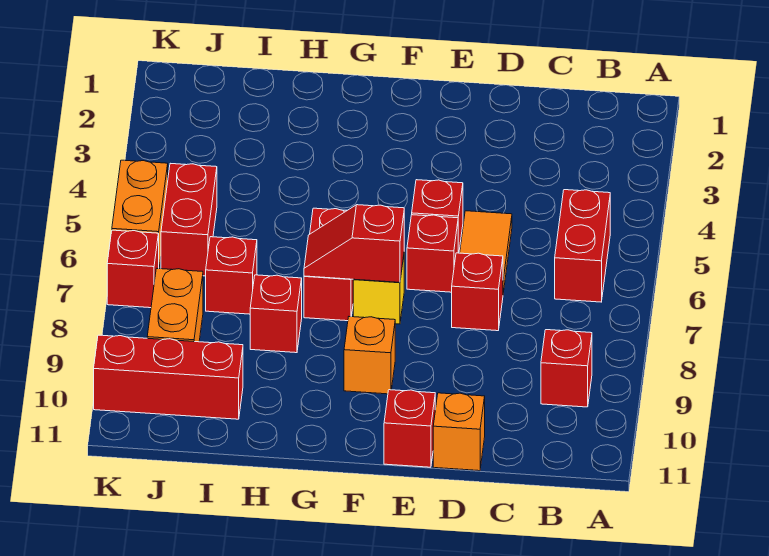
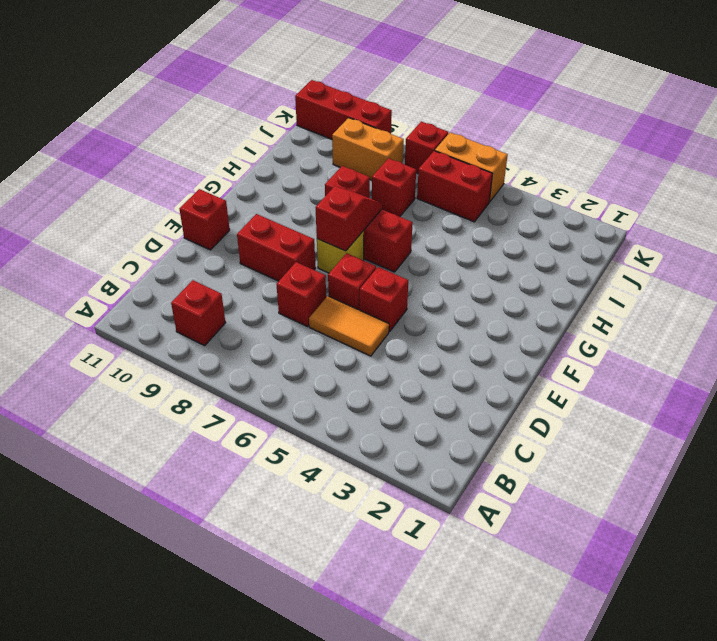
red 1x2 brick [555,190,610,302] -> red 1x2 brick moved to [237,214,316,281]
orange 1x1 brick [433,393,485,471] -> none
orange 1x1 brick [344,317,395,394] -> none
red 1x3 brick [94,335,243,419] -> red 1x3 brick turned to [295,80,392,139]

